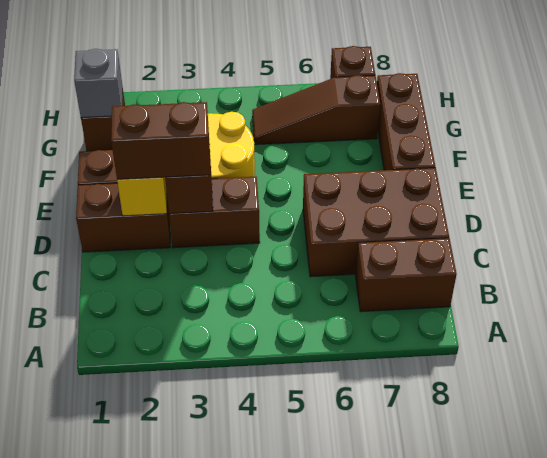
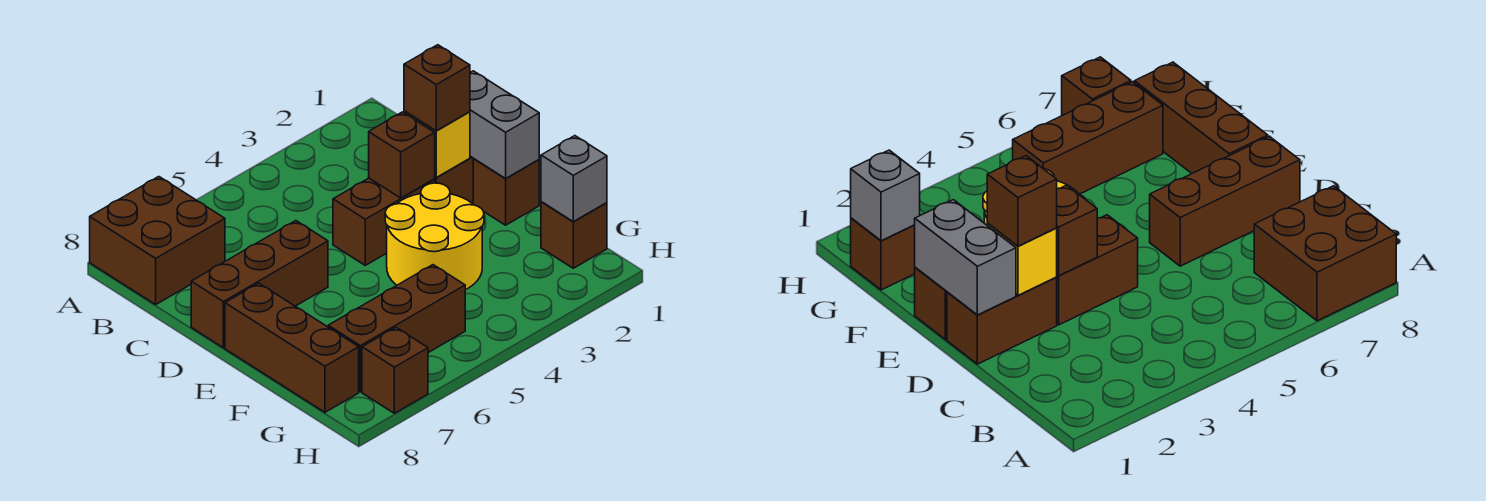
brown 1x2 brick [355,238,457,312] -> brown 2x2 brick [90,177,225,304]
brown 2x3 brick [303,168,449,277] -> brown 1x3 brick [191,221,328,348]
none -> grey 1x2 brick [470,71,539,178]
brown 1x2 brick [111,102,211,179] -> brown 1x1 brick [404,45,470,131]
brown 1x3 slope [252,75,380,145] -> brown 1x3 brick [328,265,465,392]

